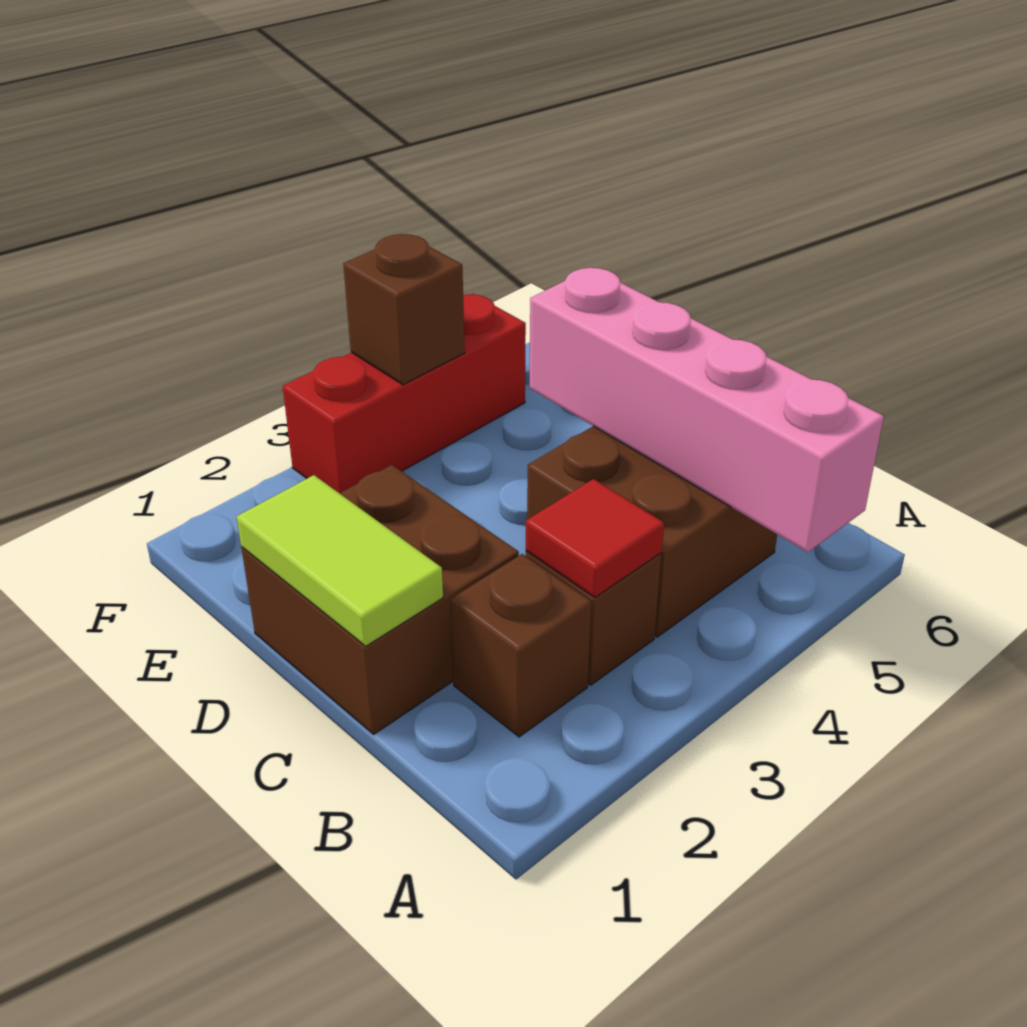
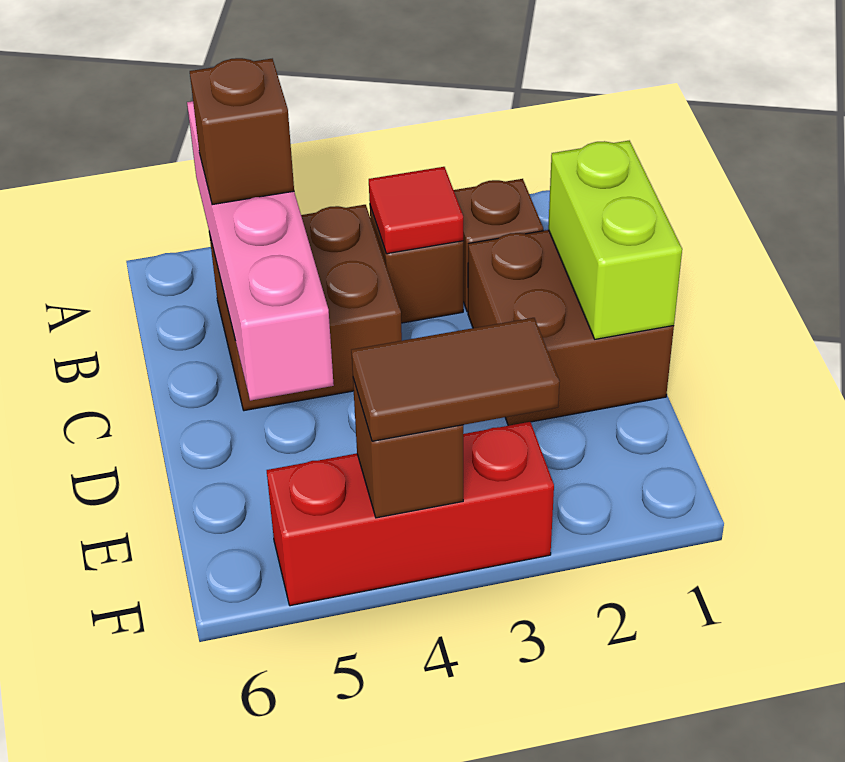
none -> brown 1x1 brick [190,58,294,205]
lime 1x2 tile [237,475,443,646] -> lime 1x2 brick [548,141,682,339]
none -> brown 1x2 tile [351,318,559,441]

